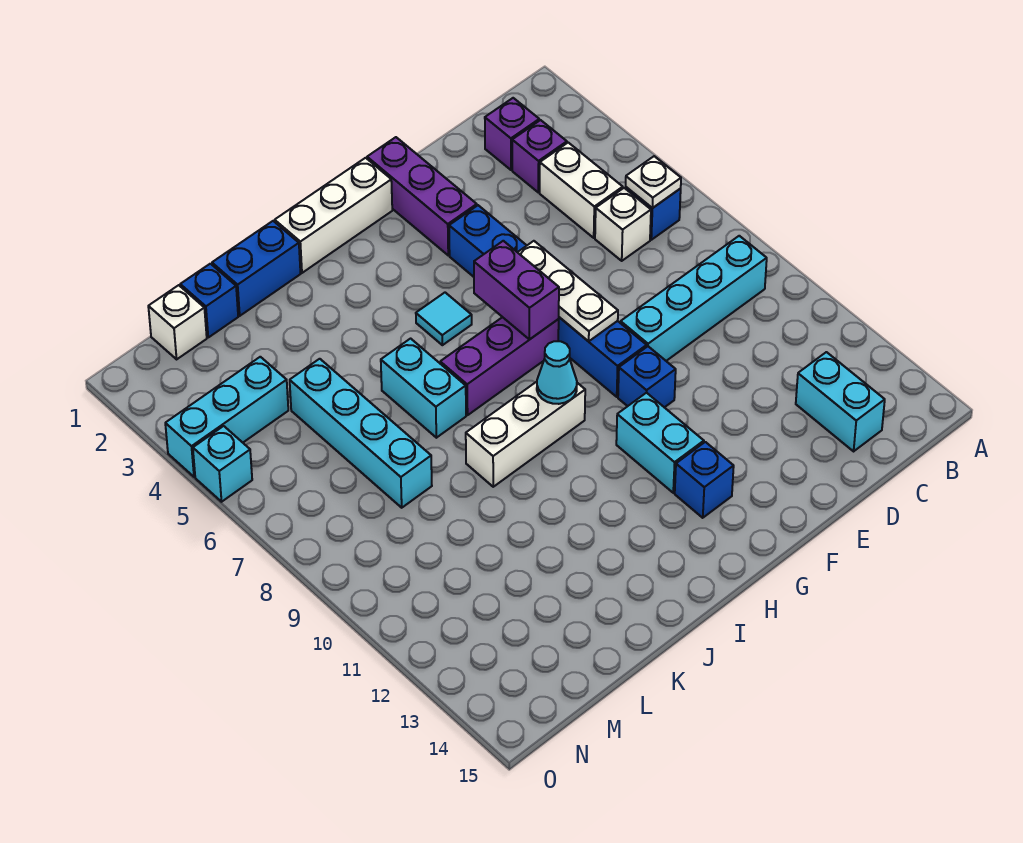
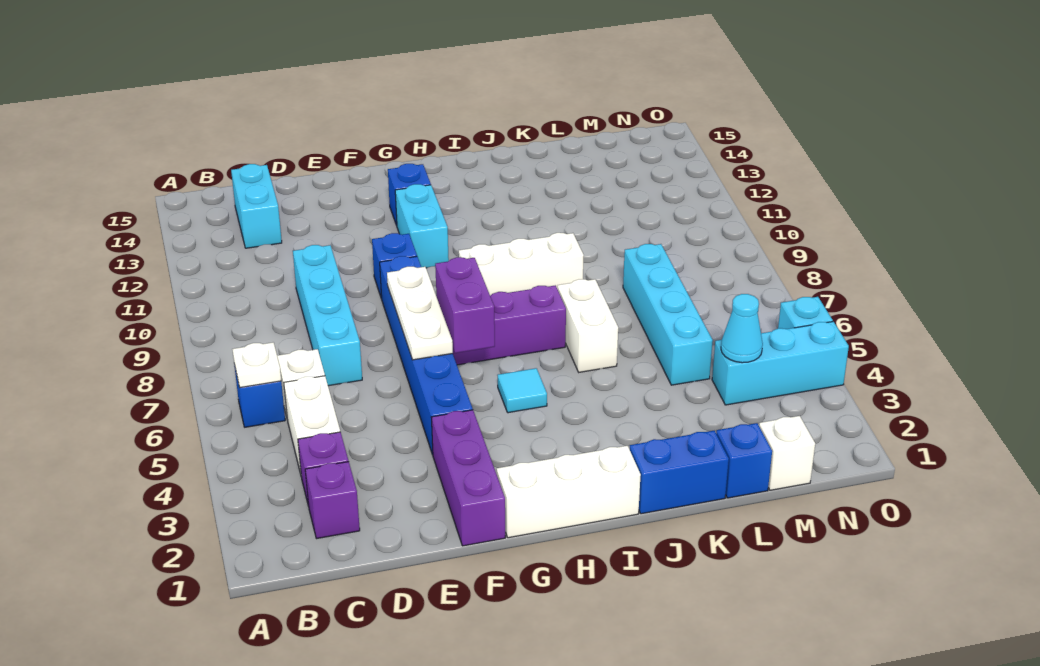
cyan 1x4 brick [621,236,767,361] -> cyan 1x4 brick turned to [293,245,362,386]
cyan 1x1 cone [537,341,577,404] -> cyan 1x1 cone moved to [721,294,763,363]
cyan 1x2 brick [381,339,466,438] -> white 1x2 brick [558,279,618,372]

